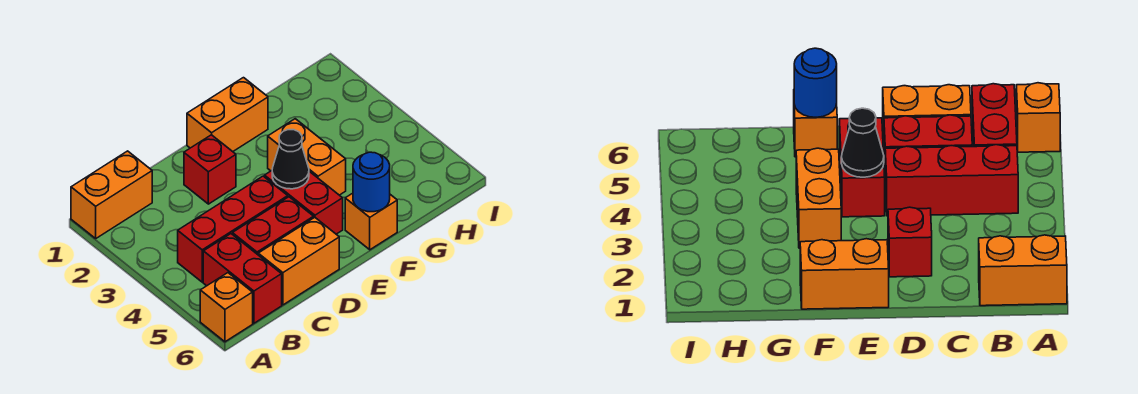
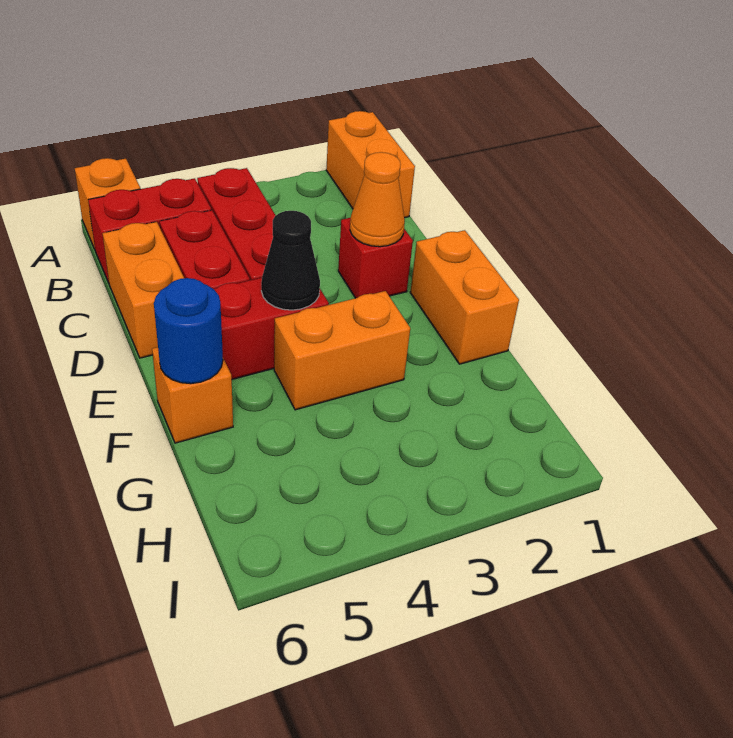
none -> orange 1x1 cone [350,152,405,247]

